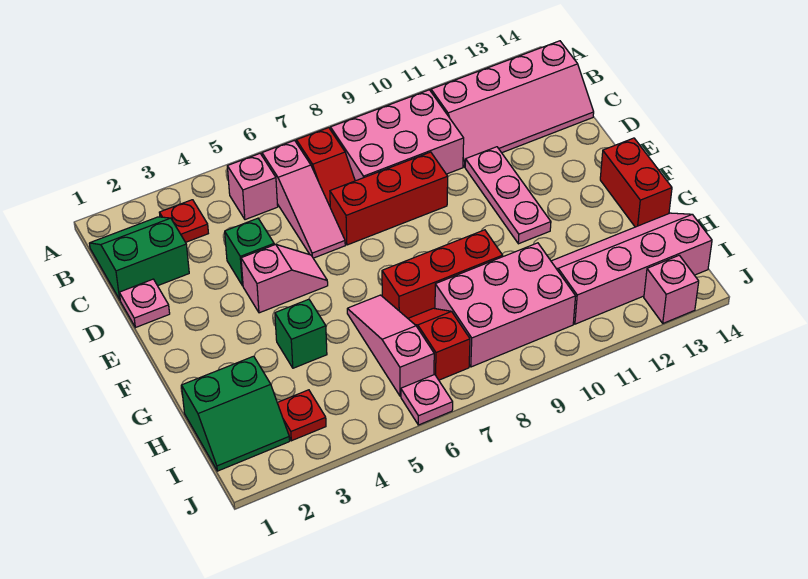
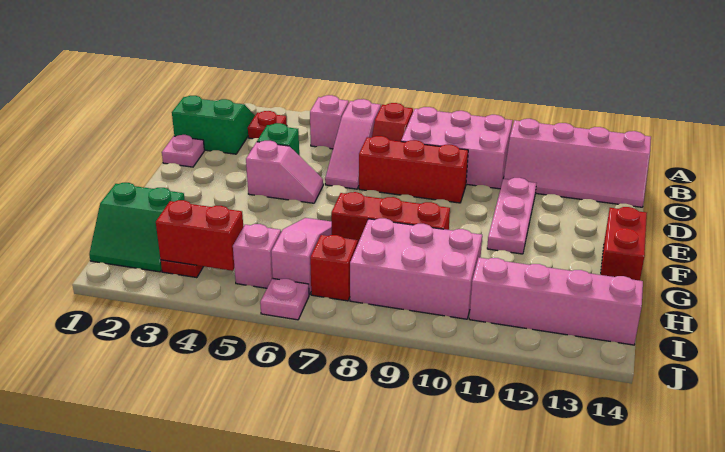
green 1x1 brick [275,299,327,368] -> none
none -> red 1x2 brick [156,200,243,271]
pink 1x1 brick [644,255,699,323] -> pink 1x1 brick moved to [233,224,281,288]

